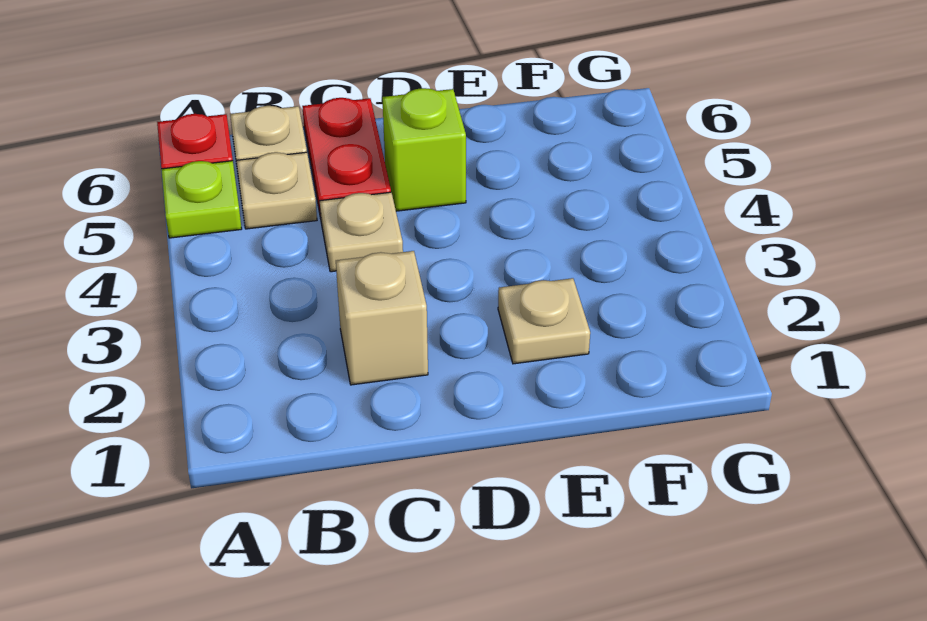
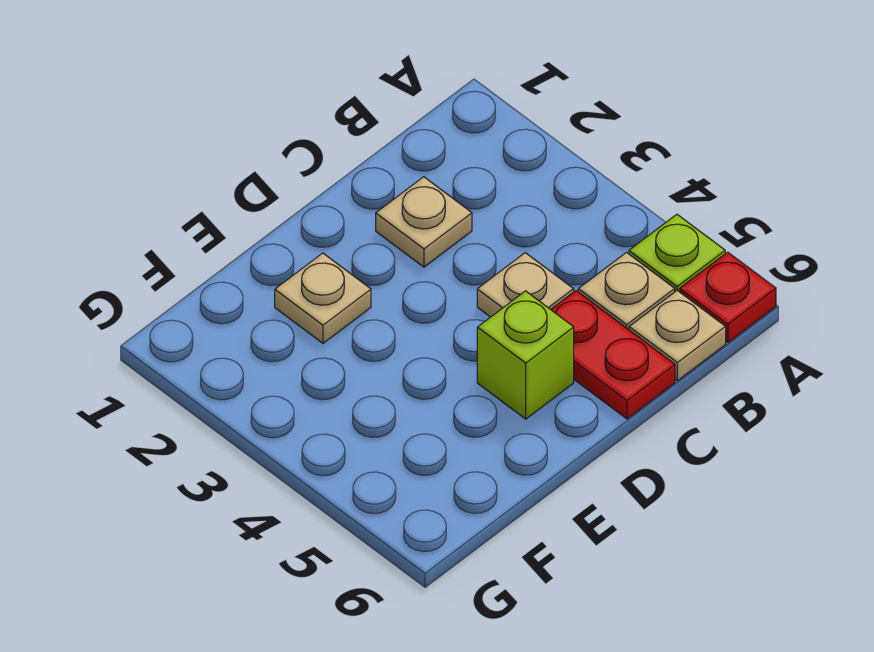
tan 1x1 brick [336,251,428,385] -> tan 1x1 plate [376,177,472,267]

